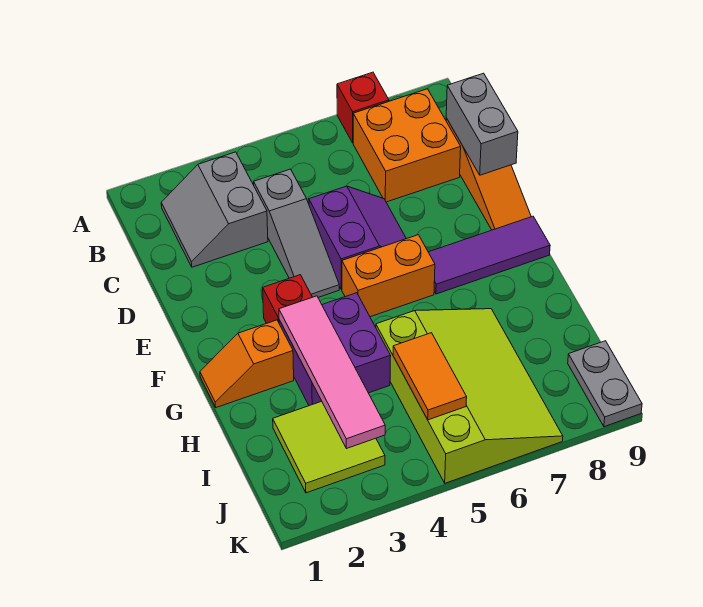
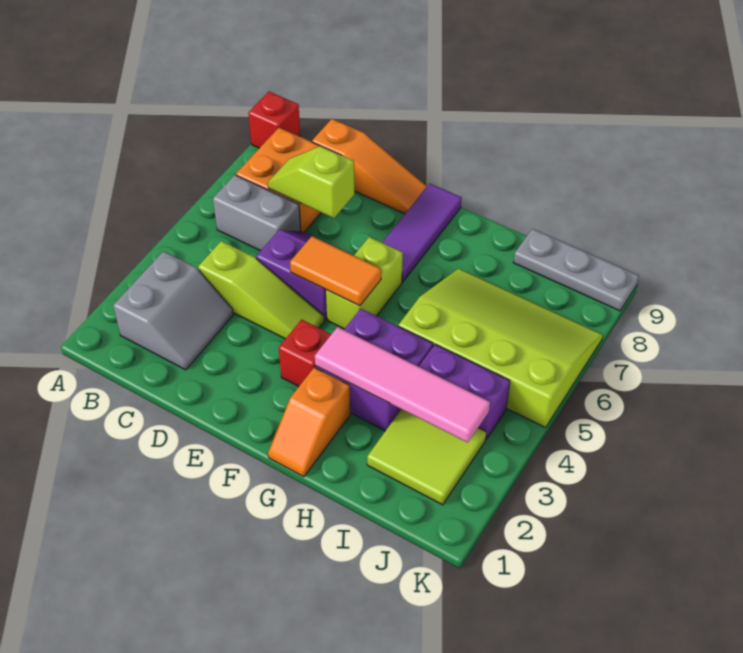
red 1x1 brick [337,72,389,143] -> red 1x1 brick moved to [249,92,300,148]
grey 2x2 slope [161,152,268,267] -> grey 2x2 slope turned to [113,251,233,370]
grey 1x3 slope [254,169,339,297] -> lime 1x3 slope [198,241,324,339]
none -> lime 1x2 slope [268,146,354,218]
grey 1x2 brick [446,73,518,175] -> grey 1x2 brick moved to [213,175,301,251]
orange 1x2 brick [342,235,435,317] -> lime 1x2 brick [326,237,403,329]
none -> purple 1x2 brick [419,345,510,439]
orange 1x2 tile [393,333,467,420] -> orange 1x2 tile moved to [290,236,381,306]
grey 1x2 plate [568,341,642,427] -> grey 1x3 plate [513,229,639,311]

